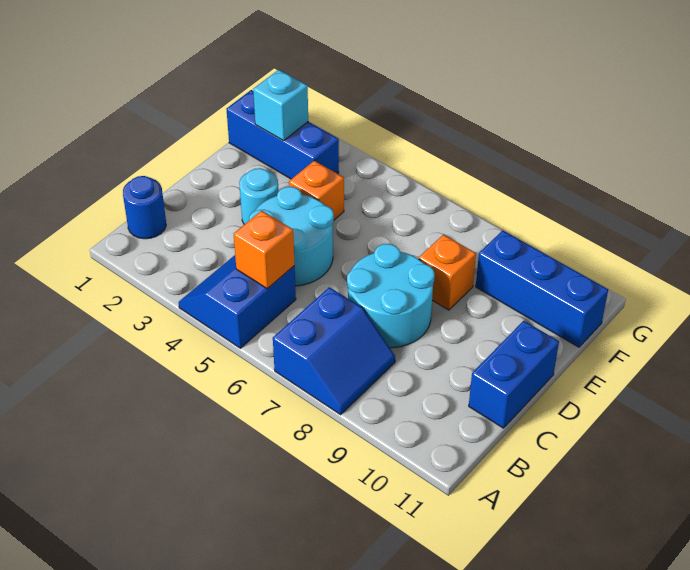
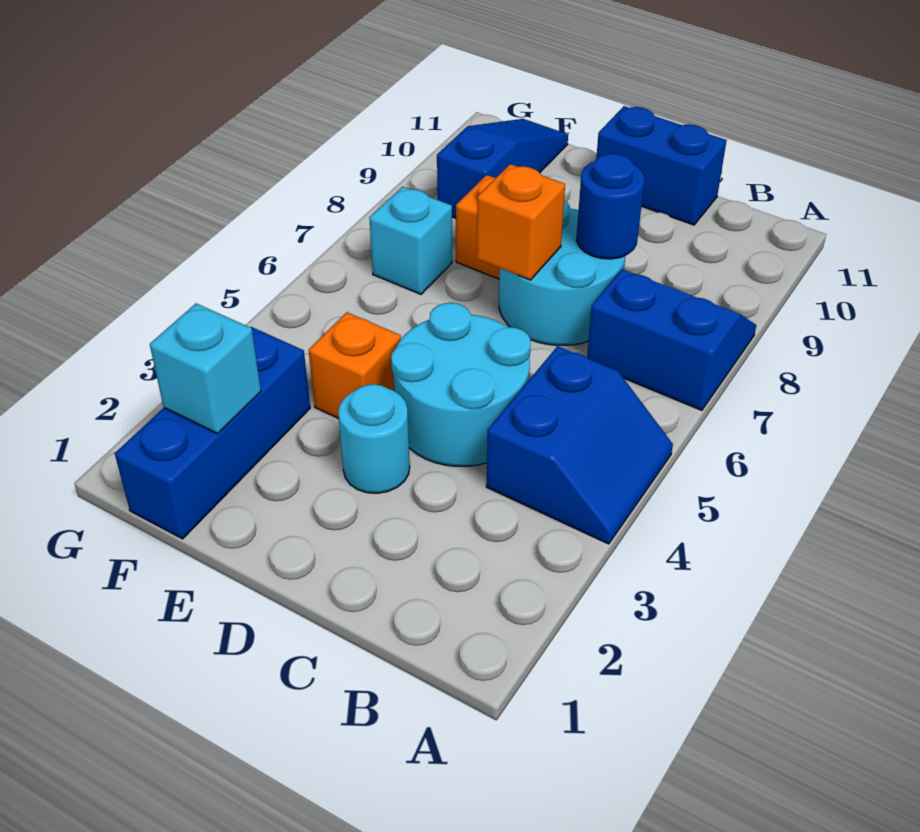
blue 2x2 slope [179,255,296,348] -> blue 2x2 slope turned to [486,346,673,544]
blue 1x1 round brick [123,176,166,239] -> blue 1x1 round brick moved to [576,154,644,259]
orange 1x1 brick [234,211,295,289] -> orange 1x1 brick moved to [477,164,565,280]
none -> cyan 1x1 brick [369,187,452,294]
blue 1x3 brick [476,231,608,347] -> blue 1x3 slope [437,119,568,218]

